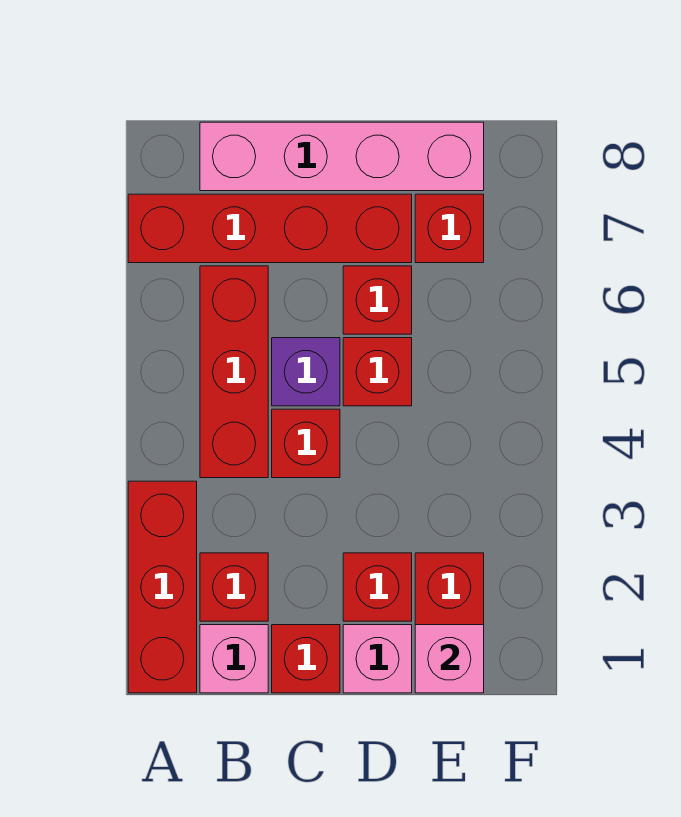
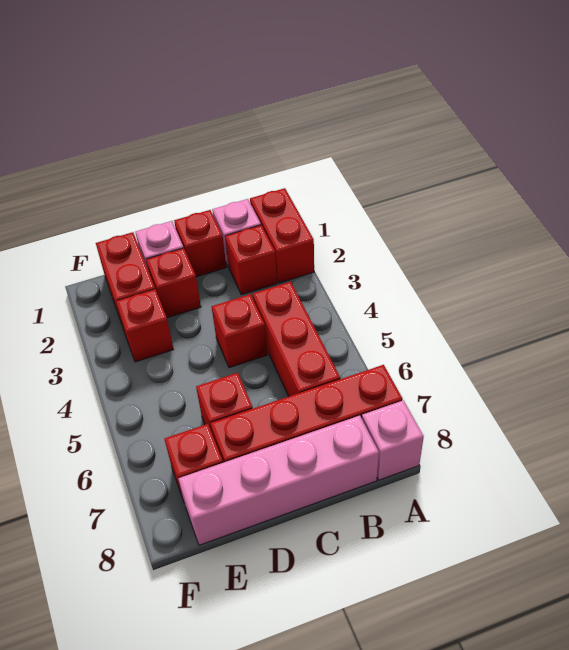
red 1x3 brick [128,481,197,693] -> red 1x2 brick [250,188,314,283]
purple 1x1 brick [272,338,340,406] -> none
red 1x1 brick [343,338,412,406] -> red 1x1 brick moved to [116,289,174,362]
pink 1x1 brick [415,625,484,693] -> pink 1x1 brick moved to [362,400,424,480]

